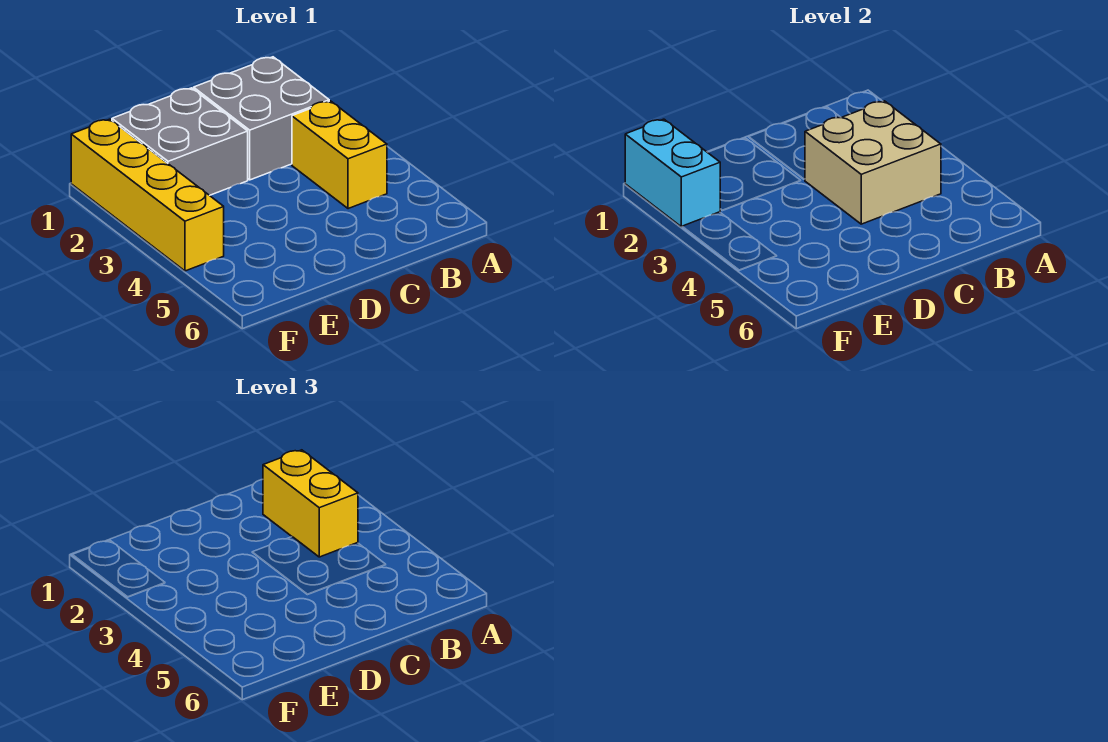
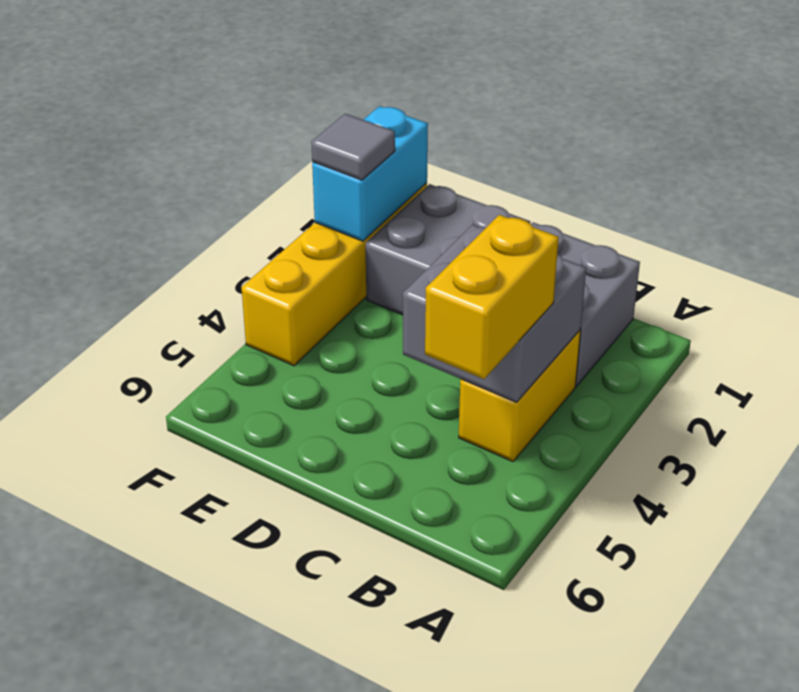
yellow 1x2 brick [263,450,358,557] -> yellow 1x2 brick moved to [425,215,559,379]
tan 2x2 brick [805,101,941,224] -> grey 2x2 brick [403,225,586,402]
none -> grey 1x1 tile [311,114,395,180]

